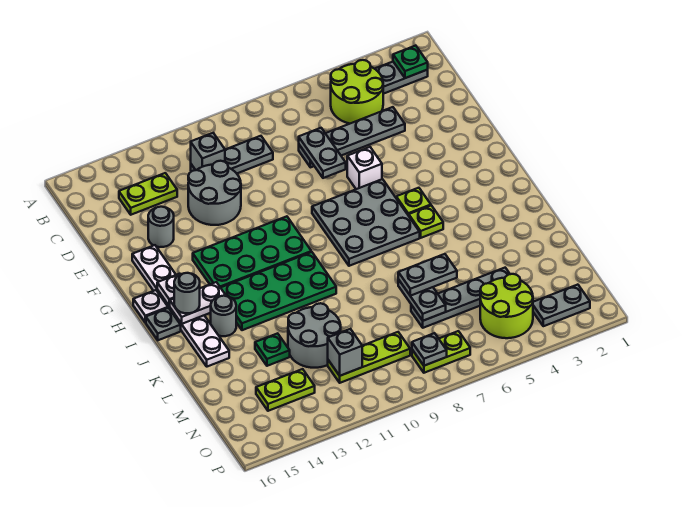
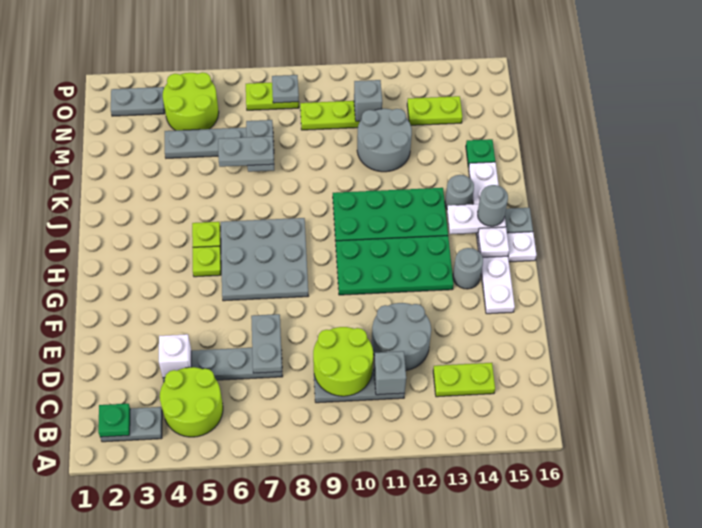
none -> lime 2x2 round brick [313,327,373,396]
grey 1x1 round brick [148,207,174,247] -> grey 1x1 round brick moved to [453,248,483,289]
white 1x1 brick [347,147,382,189] -> white 1x1 brick moved to [159,334,191,378]
green 1x1 plate [255,333,290,366] -> green 1x1 plate moved to [466,139,495,167]

